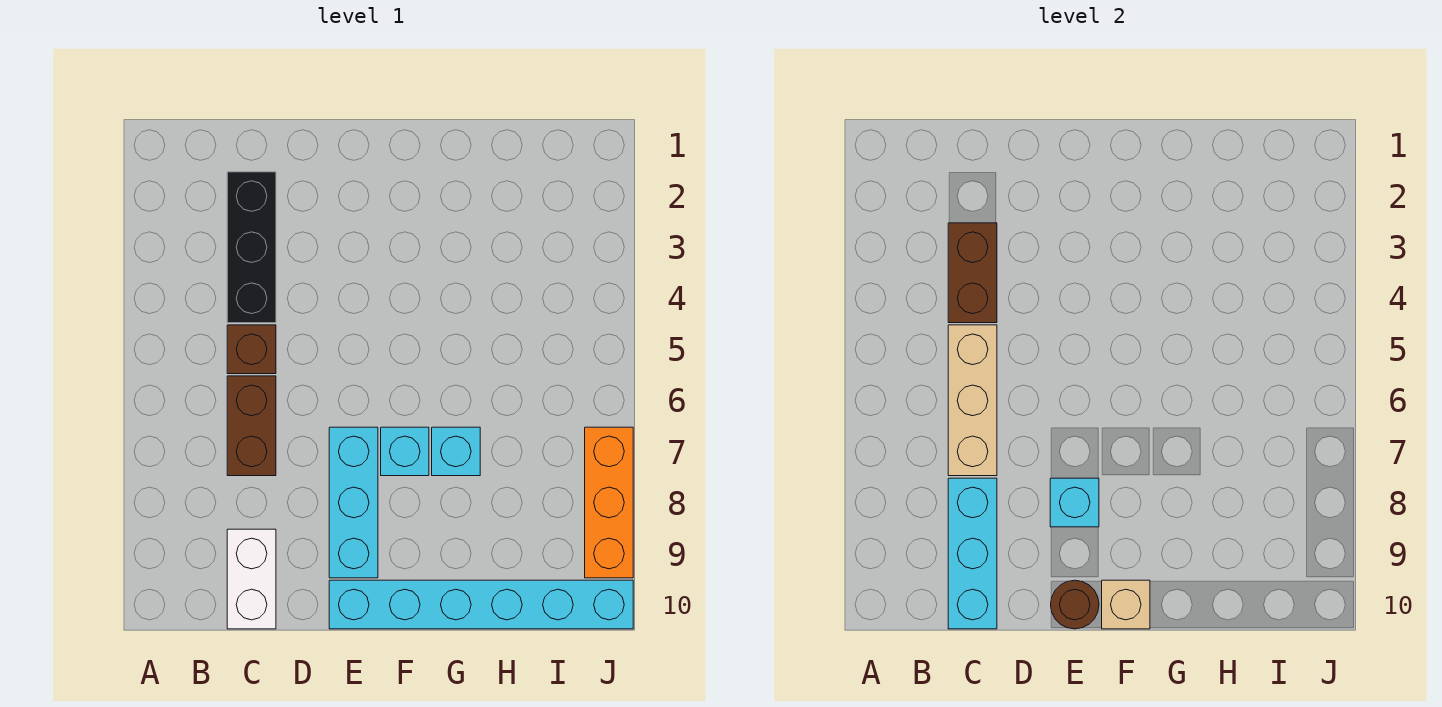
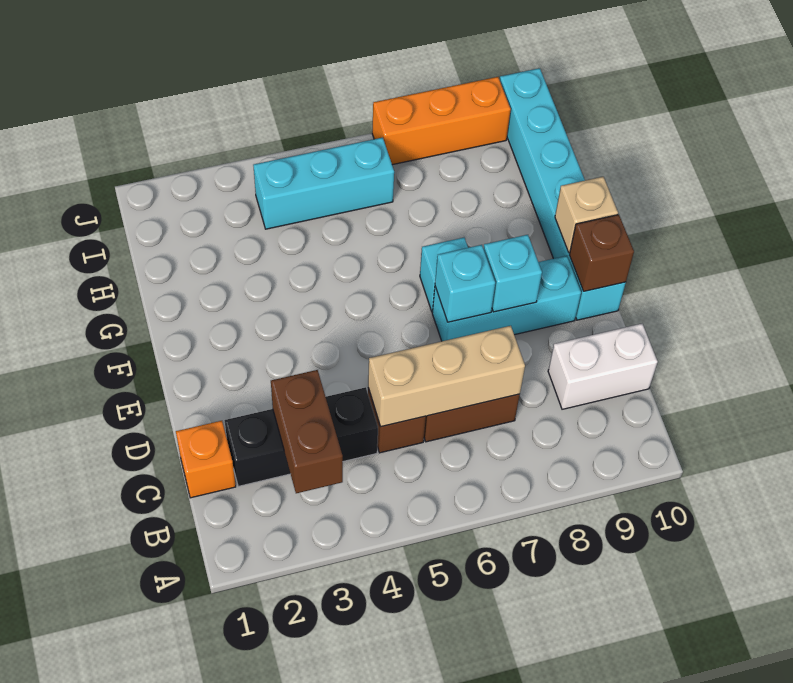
none -> orange 1x1 brick [176,421,236,498]
brown 1x2 brick [948,223,997,323] -> brown 1x2 brick turned to [271,370,343,493]
cyan 1x3 brick [948,478,997,629] -> cyan 1x3 brick moved to [253,138,394,229]
brown 1x1 round brick [1051,580,1099,629] -> brown 1x1 brick [569,215,634,291]
cyan 1x1 brick [432,427,480,476] -> cyan 1x1 brick moved to [435,245,495,322]

